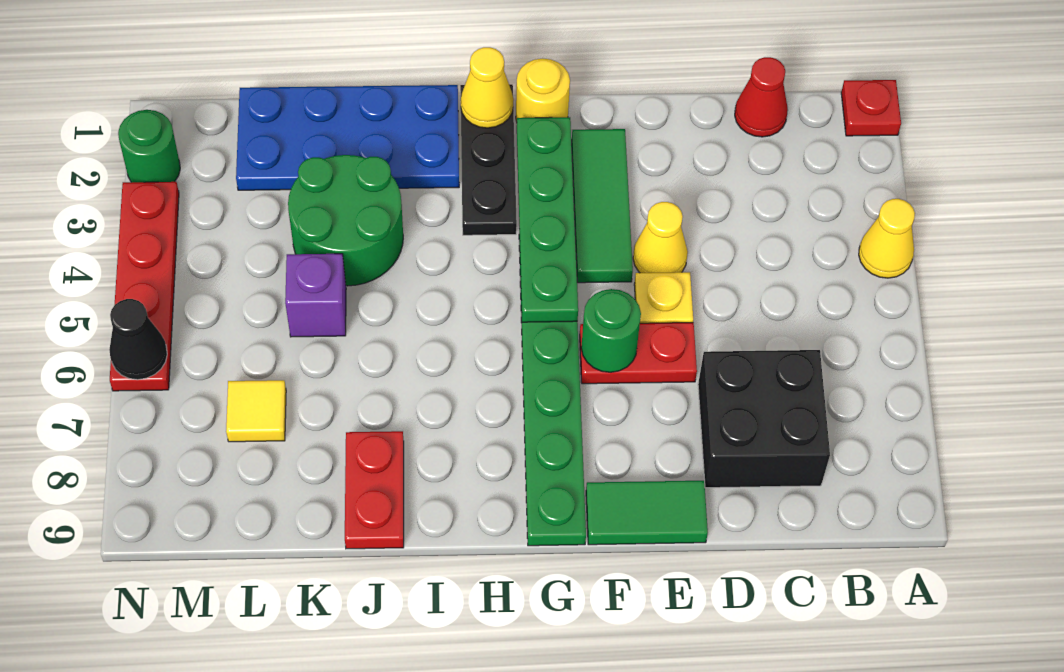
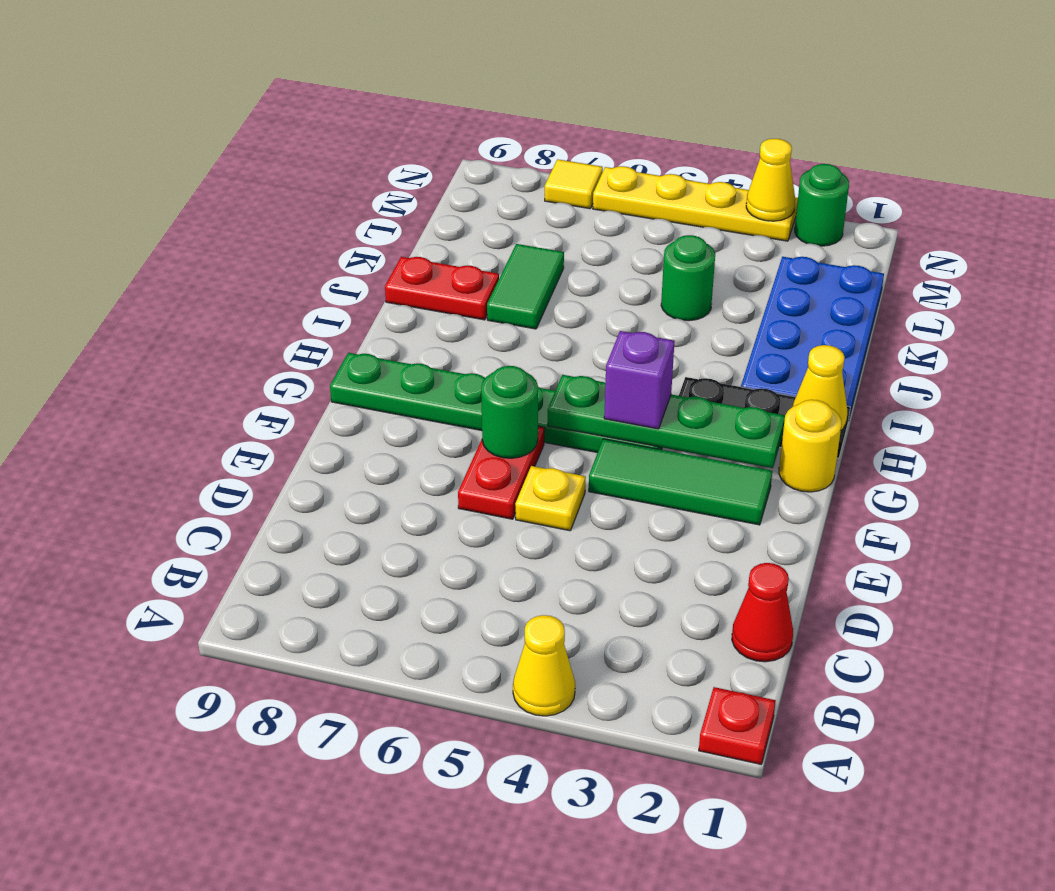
black 2x2 brick [698,350,830,488] -> none
yellow 1x1 cone [633,202,688,273] -> yellow 1x1 cone moved to [746,139,795,221]
green 1x2 tile [586,481,708,545] -> green 1x2 tile moved to [487,244,564,329]
green 2x2 round brick [288,155,403,286] -> green 1x1 round brick [661,235,715,321]
purple 1x1 brick [285,254,346,337] -> purple 1x1 brick moved to [604,331,675,429]
yellow 1x1 tile [226,380,286,442] -> yellow 1x1 tile moved to [545,159,603,209]
red 1x4 plate [110,182,179,391] -> yellow 1x4 plate [593,166,798,241]
black 1x1 cone [109,299,167,380] -> none

